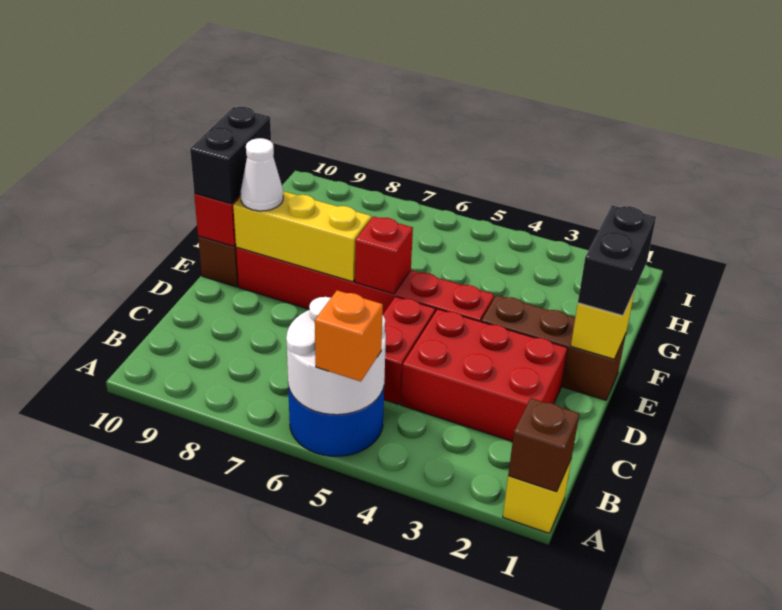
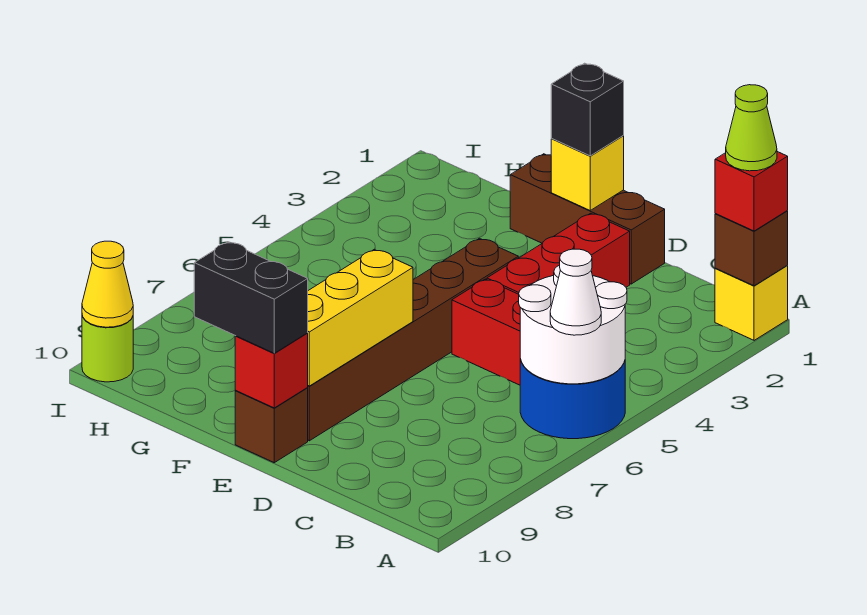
none -> lime 1x1 cone [726,85,777,171]
orange 1x1 brick [315,290,383,382] -> none
red 2x3 brick [401,309,567,442] -> red 1x3 brick [487,213,630,294]
brown 1x3 brick [481,295,626,400] -> brown 1x3 brick turned to [510,154,665,284]
black 1x2 brick [578,205,656,316] -> black 1x1 brick [551,63,624,156]
red 1x6 brick [236,247,494,322] -> brown 1x6 brick [307,238,518,441]
red 1x1 brick [355,216,413,294] -> red 1x1 brick moved to [715,152,788,231]
white 1x1 cone [241,138,283,211] -> white 1x1 cone moved to [550,249,601,335]
none -> lime 1x1 round brick [82,316,133,382]
none -> yellow 1x1 cone [82,241,133,327]

